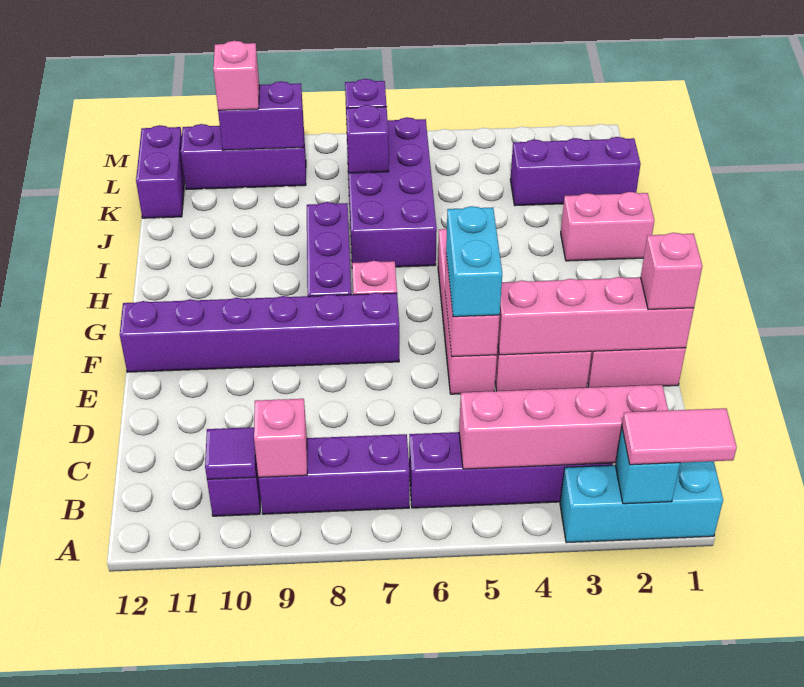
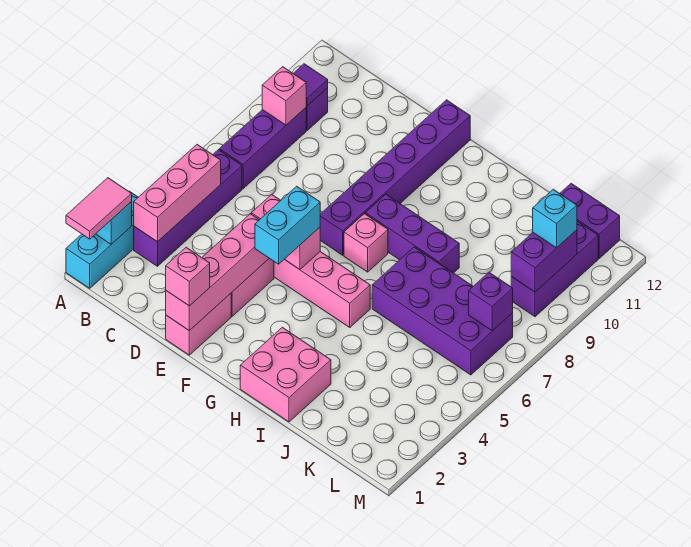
pink 1x4 brick [459,385,668,469] -> pink 1x3 brick [134,145,221,242]
cyan 1x2 brick [446,206,502,317] -> cyan 1x2 brick turned to [255,186,320,264]
pink 1x2 brick [561,192,654,261] -> pink 2x2 brick [240,327,331,422]
purple 1x3 brick [510,137,641,206] -> none
purple 1x1 brick [346,105,389,173] -> none
pink 1x1 brick [213,41,259,110] -> cyan 1x1 brick [533,189,577,248]

